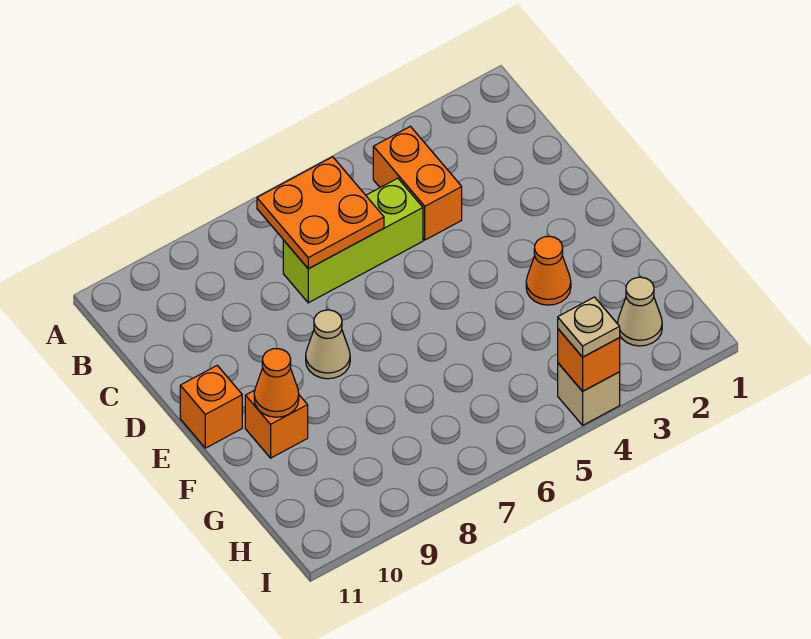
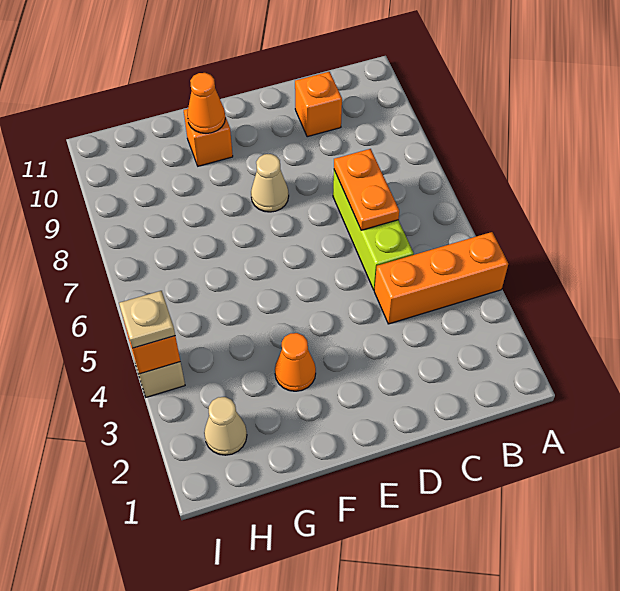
orange 1x2 brick [373,126,462,240] -> orange 1x3 brick [374,232,508,324]
orange 2x2 plate [257,157,384,269] -> orange 1x2 plate [334,149,399,230]
orange 1x1 brick [180,365,242,448] -> orange 1x1 brick moved to [295,72,342,137]

